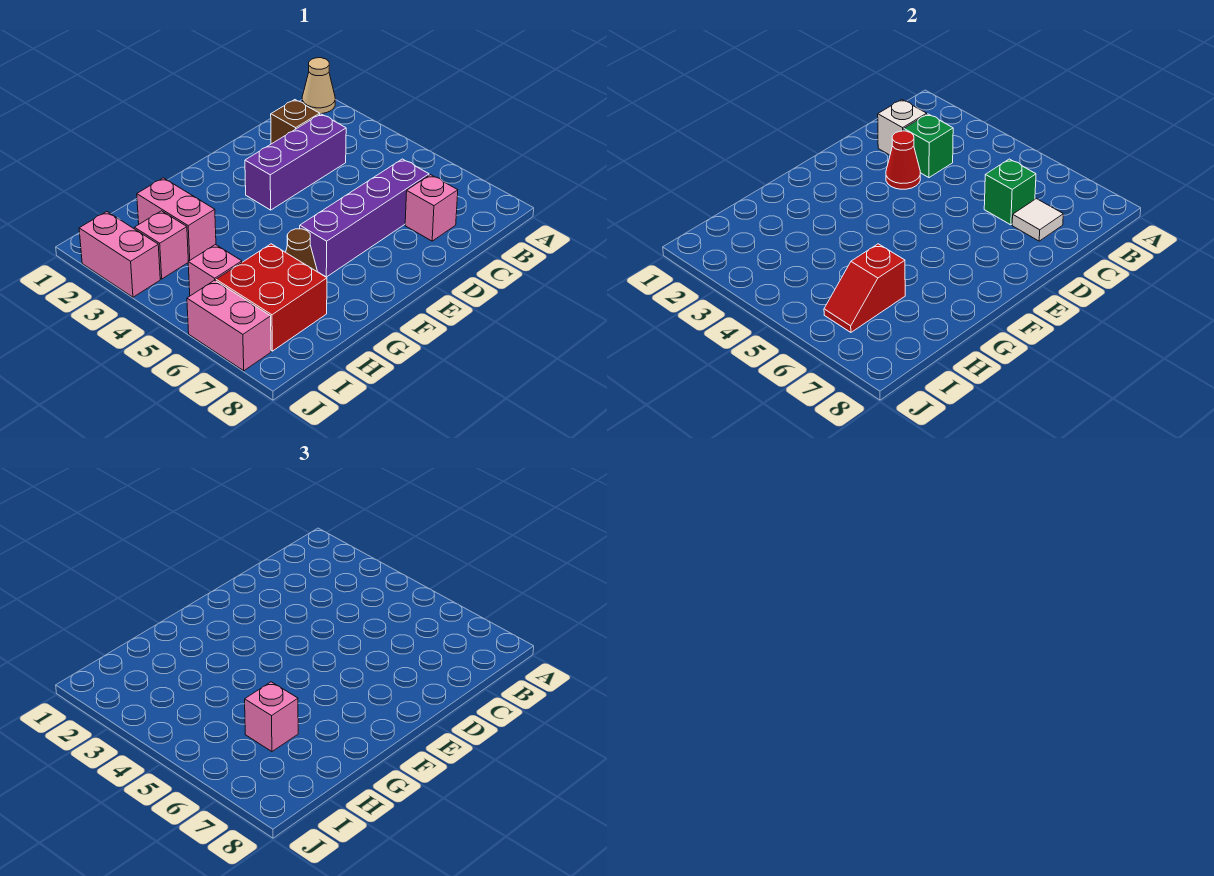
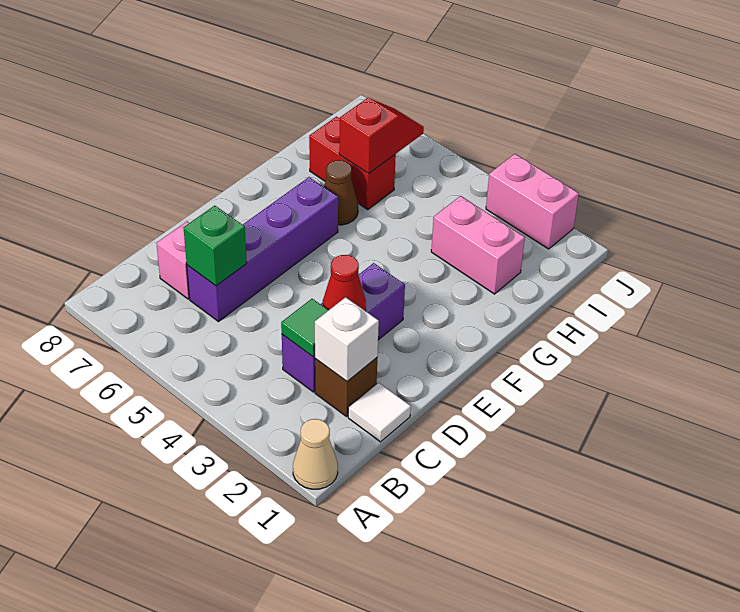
green 1x1 brick [904,114,953,178] -> green 1x1 tile [281,299,329,357]
white 1x1 tile [1012,199,1063,241] -> white 1x1 tile moved to [348,382,411,442]
red 2x2 brick [216,244,327,351] -> red 1x2 brick [309,117,396,209]
pink 1x1 brick [245,682,298,751] -> none
pink 1x1 brick [134,211,188,279] -> none
pink 1x1 brick [188,245,242,296] -> none
pink 1x2 brick [187,280,271,371] -> none

